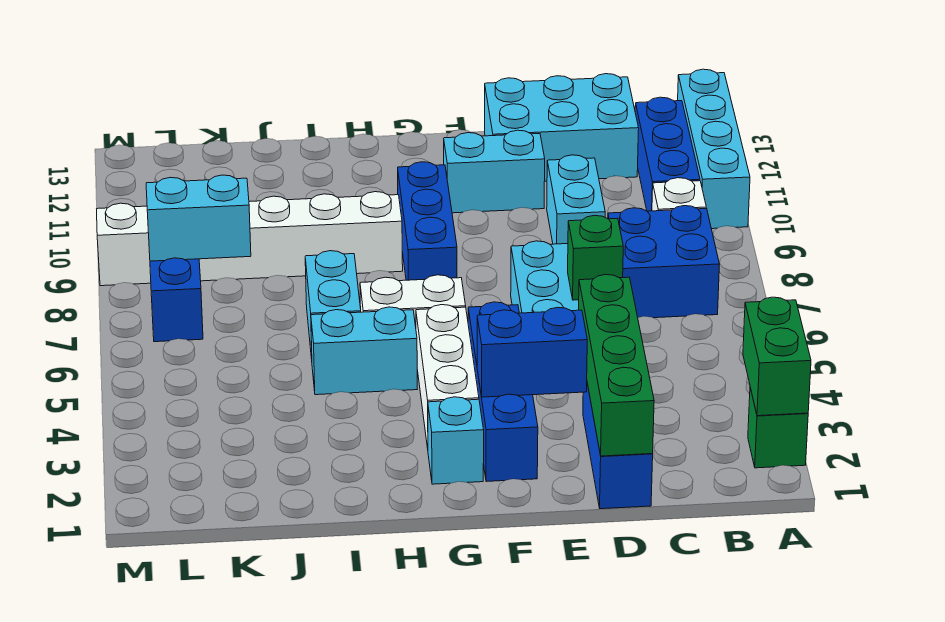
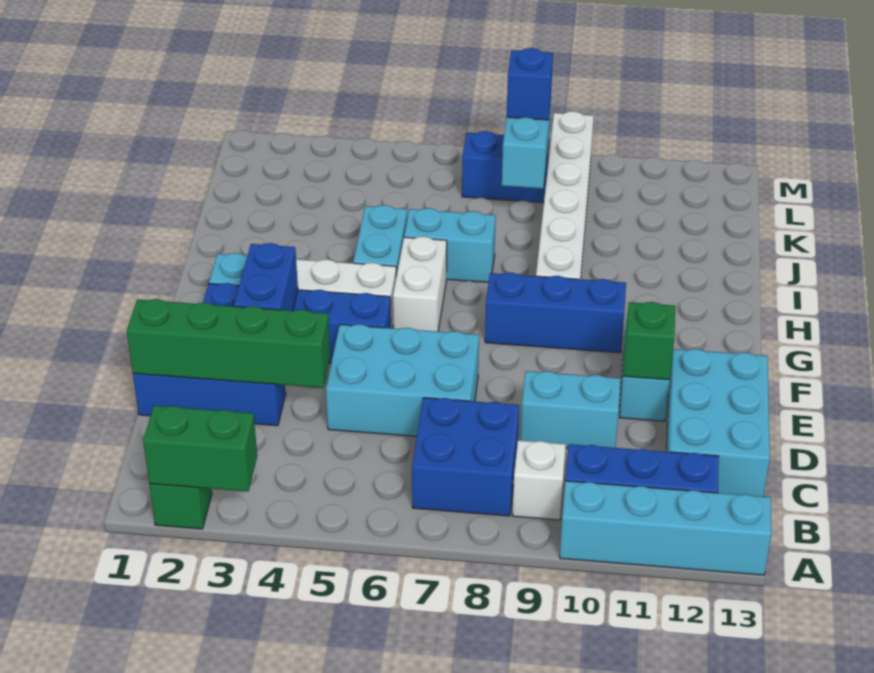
green 1x1 brick [568,215,623,300] -> green 1x1 brick moved to [623,302,675,380]
none -> blue 1x1 brick [507,48,553,120]

